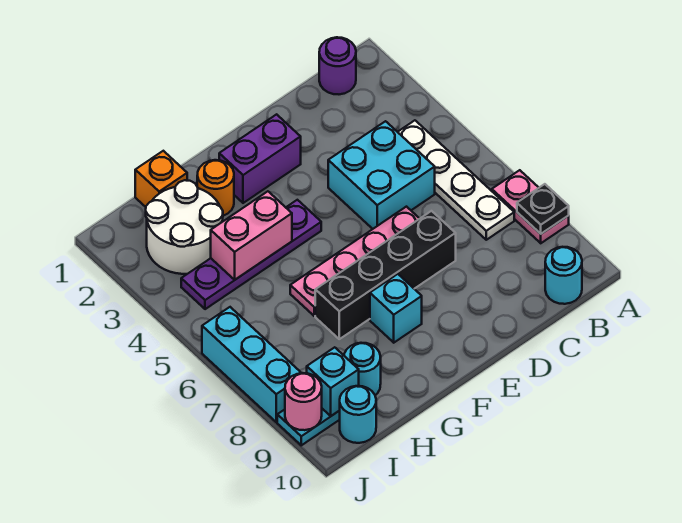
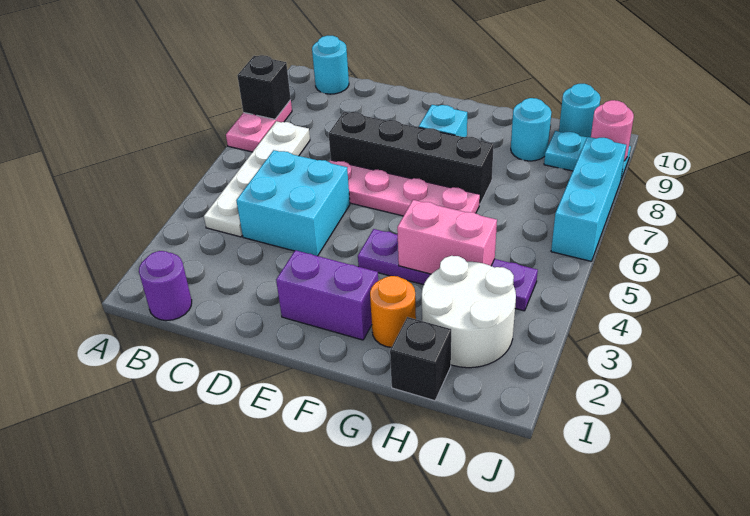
black 1x1 plate [517,184,569,234] -> black 1x1 brick [237,55,291,119]
orange 1x1 brick [135,151,187,207] -> black 1x1 brick [390,317,451,401]
cyan 1x1 brick [307,347,359,416] -> none

